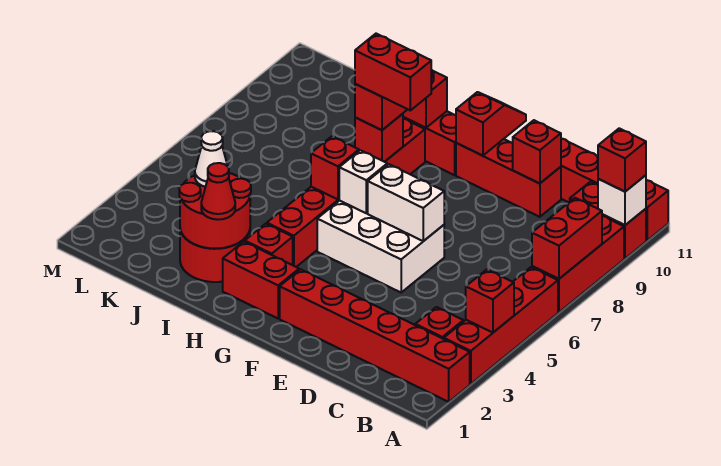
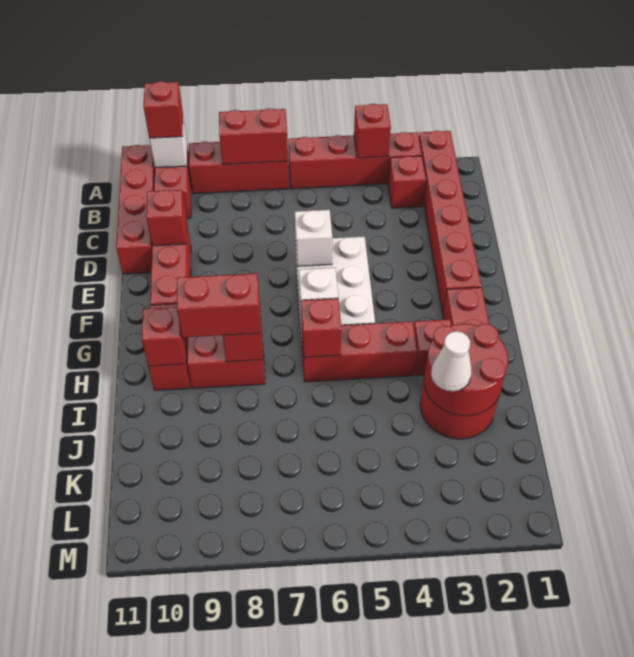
white 1x2 brick [368,164,444,241] -> white 1x1 brick [295,210,332,266]
red 1x2 slope [456,92,526,156] -> none
red 1x2 brick [355,34,431,110] -> none
red 1x1 cone [201,163,235,220] -> none

